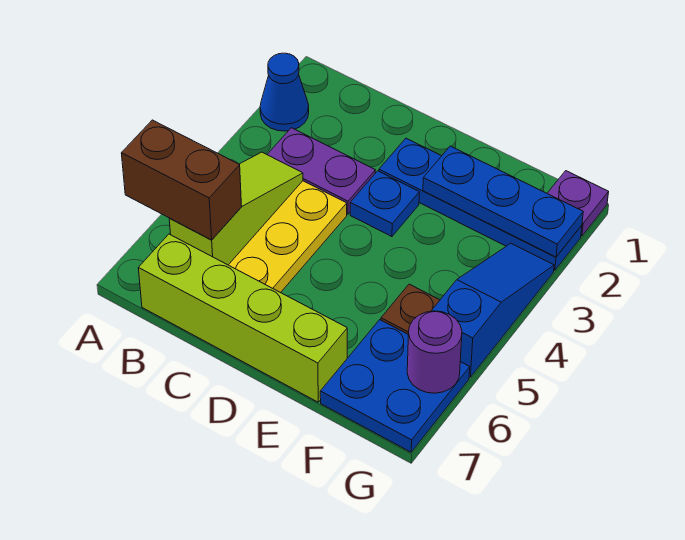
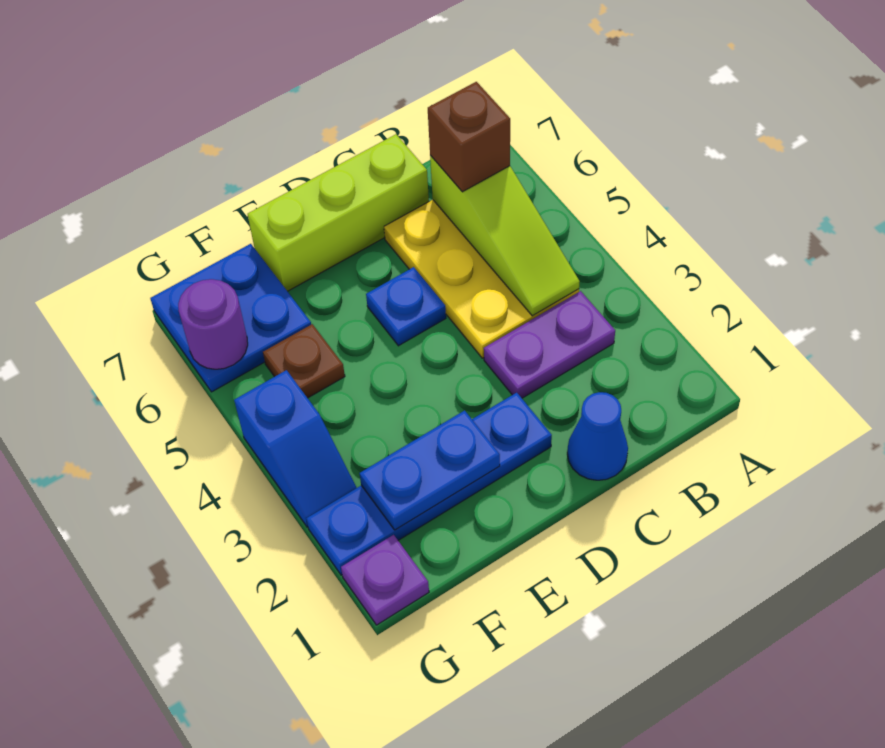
blue 1x1 cone [260,53,309,131] -> blue 1x1 cone moved to [567,392,628,480]
brown 1x2 brick [121,120,242,240] -> brown 1x1 brick [428,82,510,192]
lime 1x4 brick [138,234,347,402] -> lime 1x3 brick [248,134,429,291]
blue 1x1 plate [350,171,419,237] -> blue 1x1 plate moved to [366,267,446,346]
blue 1x3 plate [423,146,583,257] -> blue 1x2 plate [360,410,500,530]
blue 1x3 slope [432,243,554,377] -> blue 1x2 slope [234,370,357,527]

